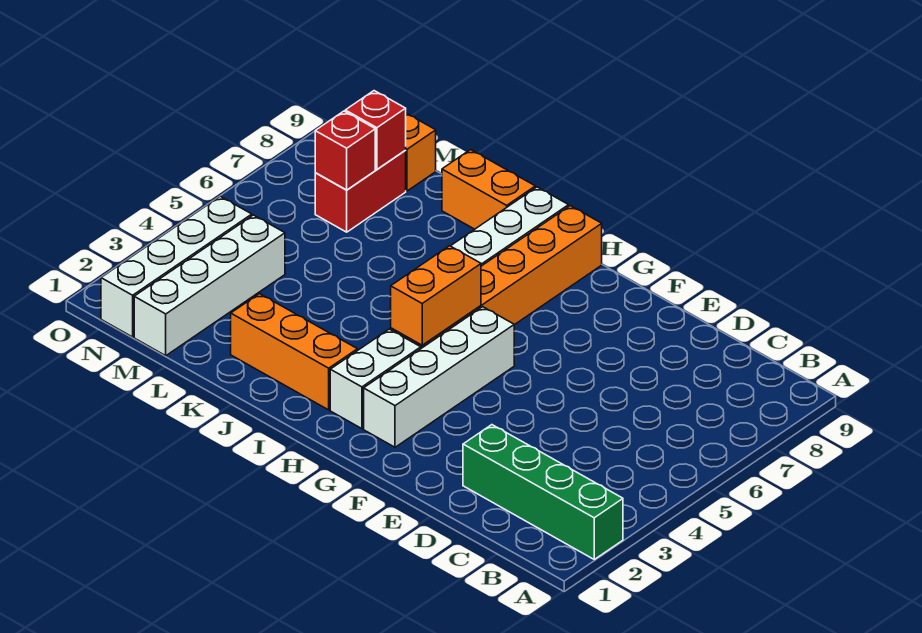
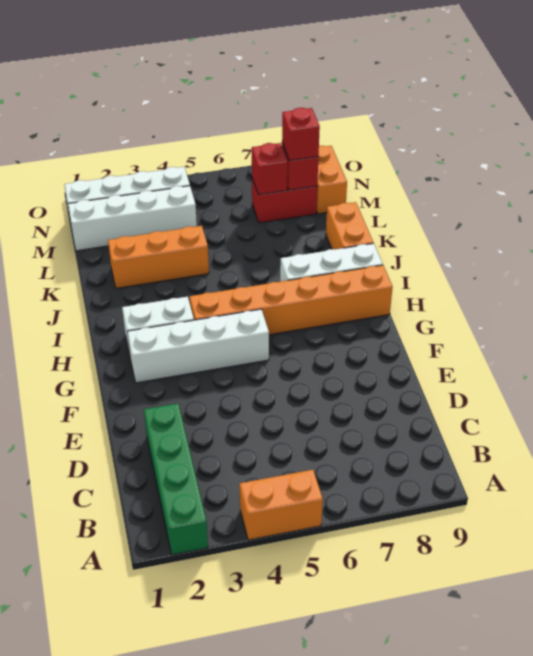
orange 1x2 brick [391,246,481,345] -> orange 1x2 brick moved to [240,470,323,540]
orange 1x3 brick [231,294,357,410] -> orange 1x3 brick turned to [108,226,209,288]
none -> red 1x1 brick [282,108,320,161]

